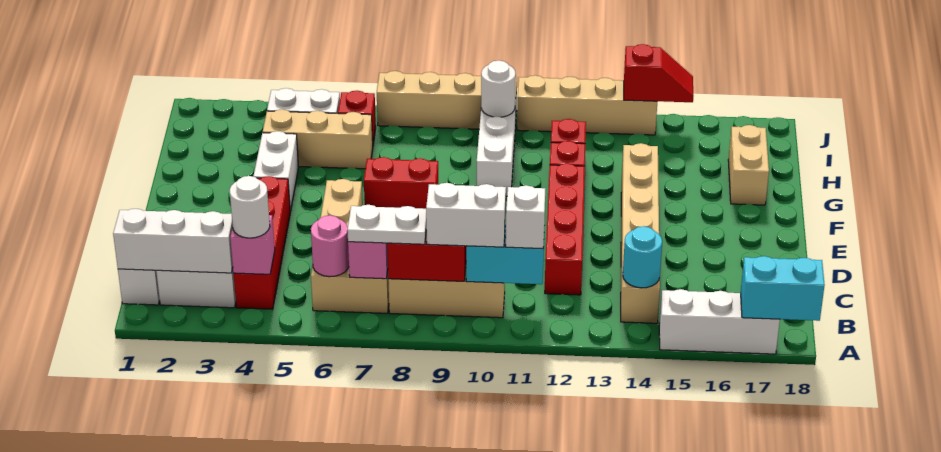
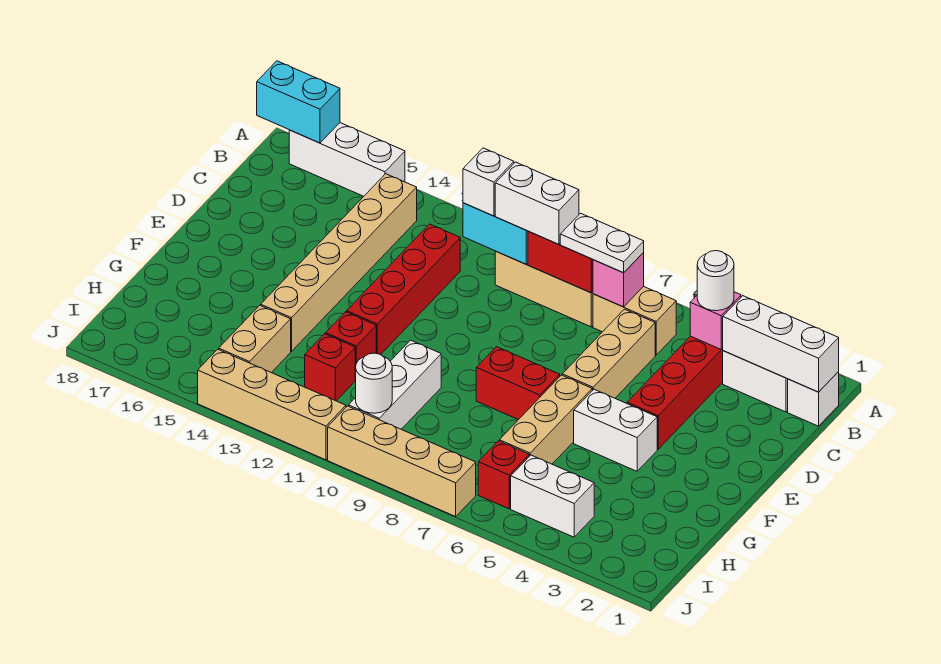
pink 1x1 round brick [311,215,349,277] -> none
cyan 1x1 round brick [623,226,662,288] -> none
white 1x2 brick [253,131,299,211] -> white 1x2 brick turned to [574,389,657,471]
tan 1x2 brick [728,125,769,205] -> tan 1x2 brick moved to [219,305,291,373]
tan 1x3 brick [263,109,373,169] -> tan 1x3 brick turned to [499,375,592,464]
red 1x2 slope [624,44,693,102] -> none

